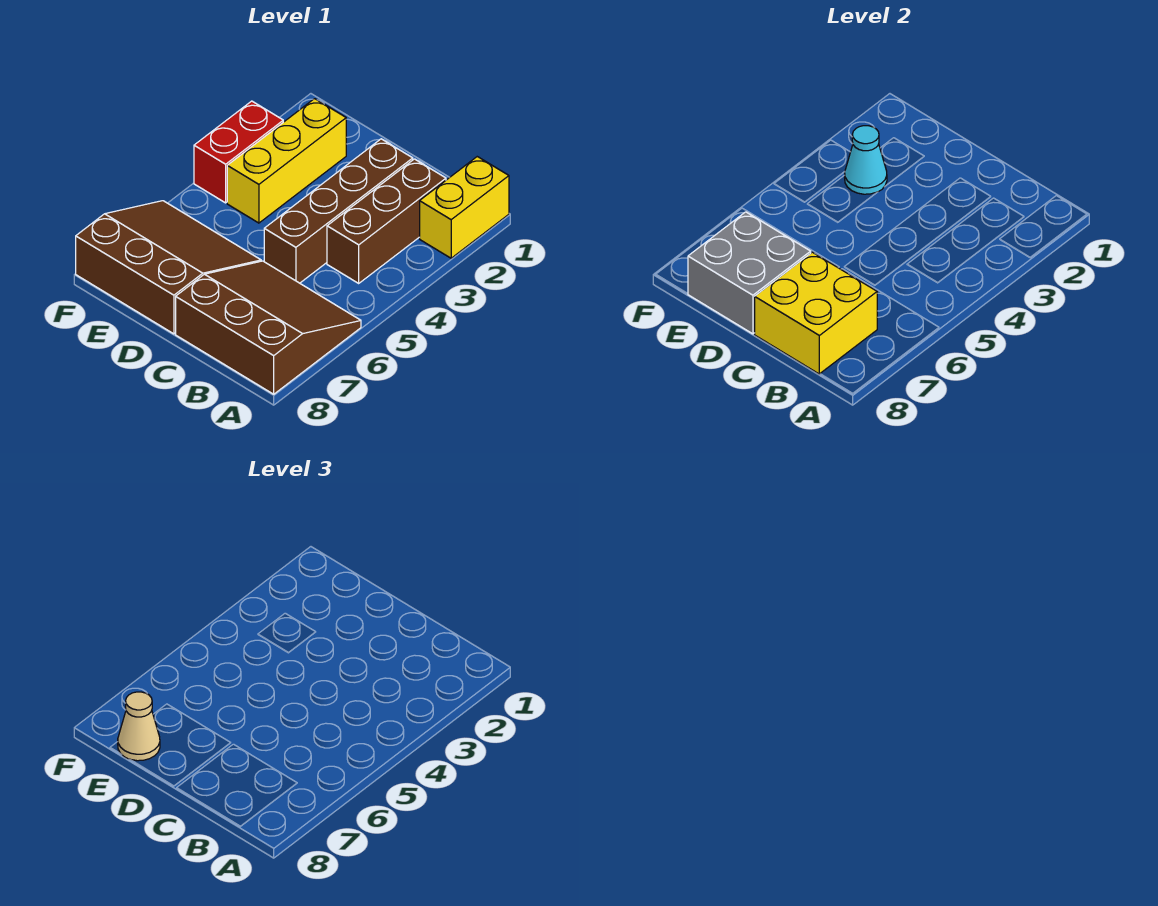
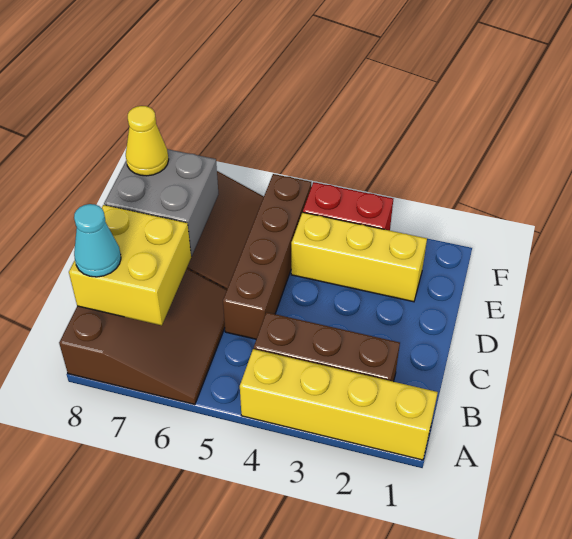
yellow 1x2 brick [420,157,509,258] -> yellow 1x4 brick [240,349,438,460]
brown 1x4 brick [264,139,413,283] -> brown 1x4 brick turned to [223,174,311,339]
cyan 1x1 cone [845,126,887,194] -> cyan 1x1 cone moved to [74,204,121,277]
tan 1x1 cone [118,692,160,761] -> yellow 1x1 cone [126,106,169,176]

